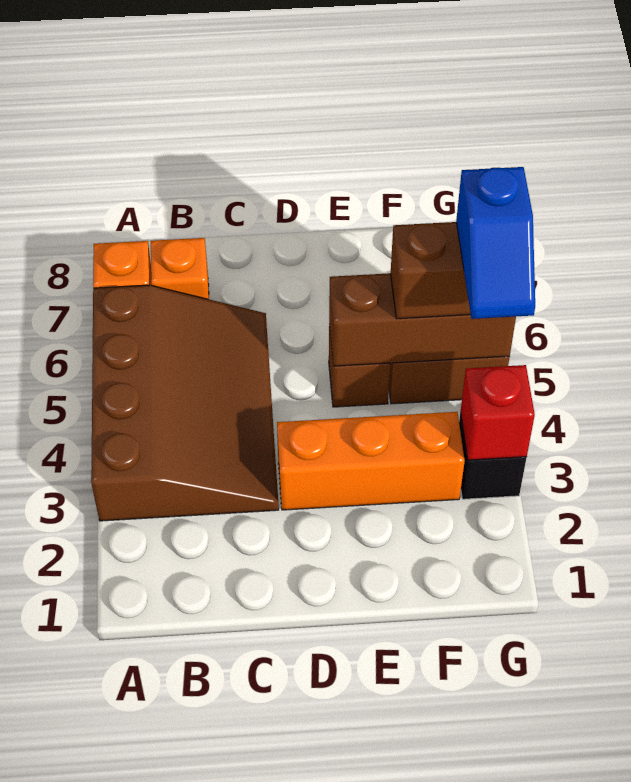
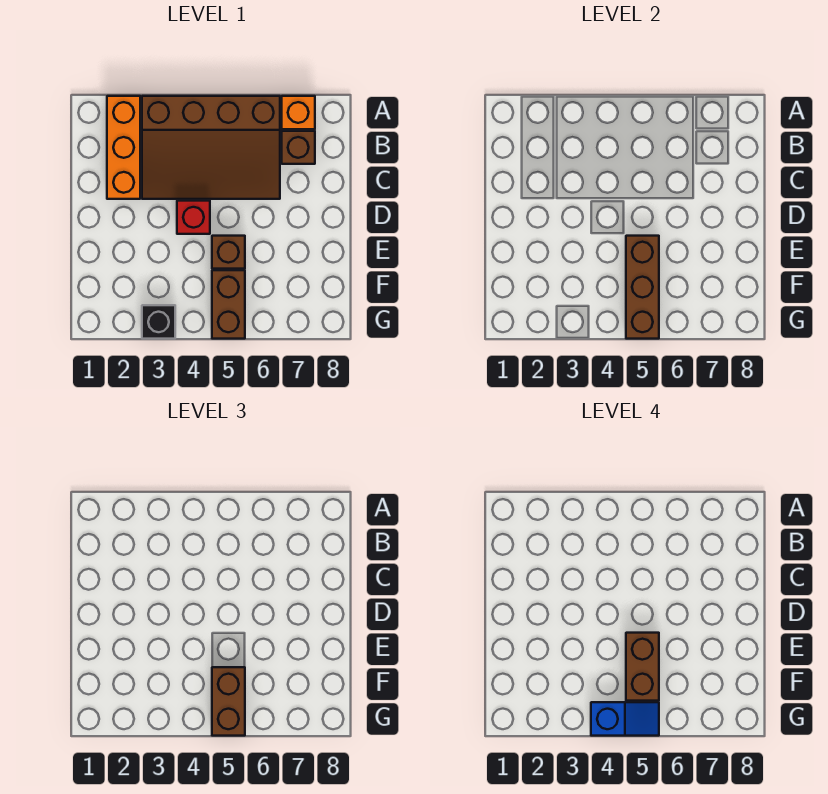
orange 1x1 brick [151,238,209,299] -> brown 1x1 brick [282,131,315,164]
orange 1x3 brick [277,412,465,510] -> orange 1x3 brick moved to [107,96,140,199]
none -> brown 1x2 brick [626,633,659,701]
red 1x1 brick [461,365,535,460] -> red 1x1 brick moved to [177,201,210,234]
blue 1x2 slope [456,167,535,319] -> blue 1x2 slope turned to [591,702,659,736]

